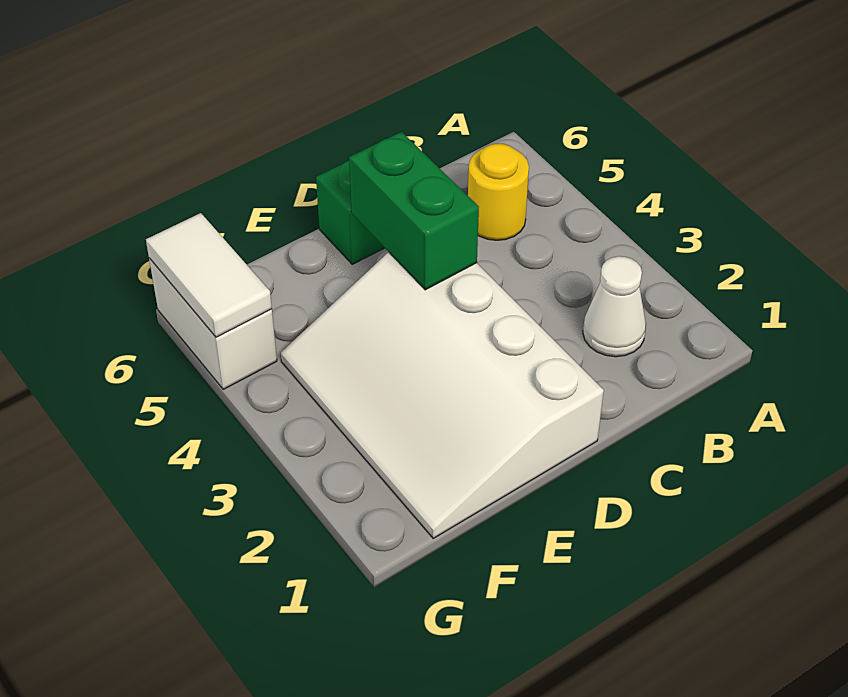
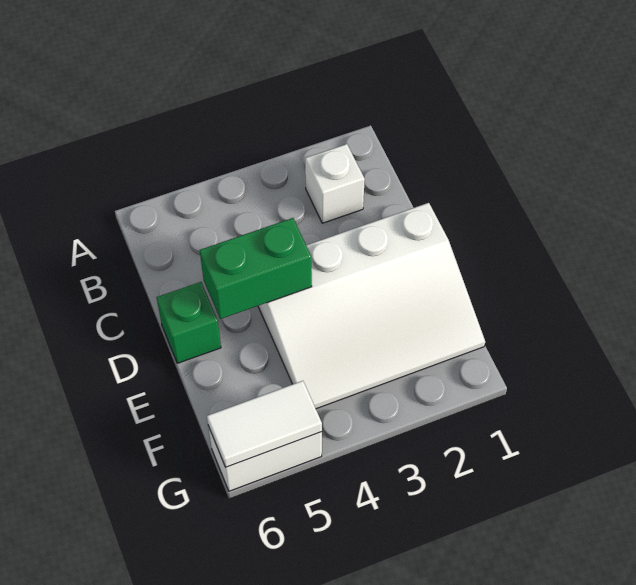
white 1x1 cone [583,256,646,357] -> white 1x1 brick [305,144,365,223]
yellow 1x1 round brick [468,144,529,240] -> none

